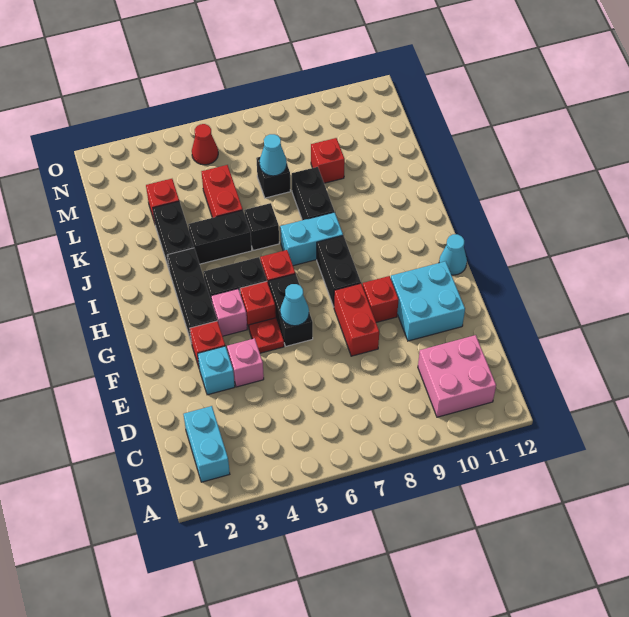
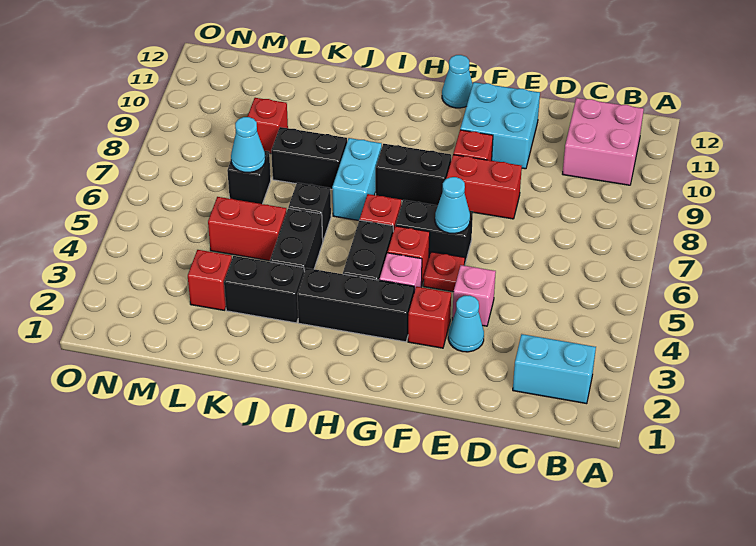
cyan 1x1 brick [198,346,235,395] -> cyan 1x1 cone [448,295,484,352]
red 1x1 cone [192,124,218,165] -> none

